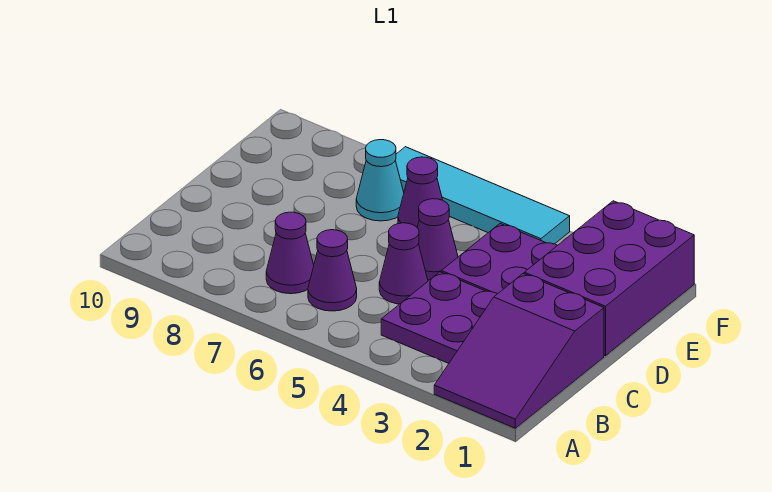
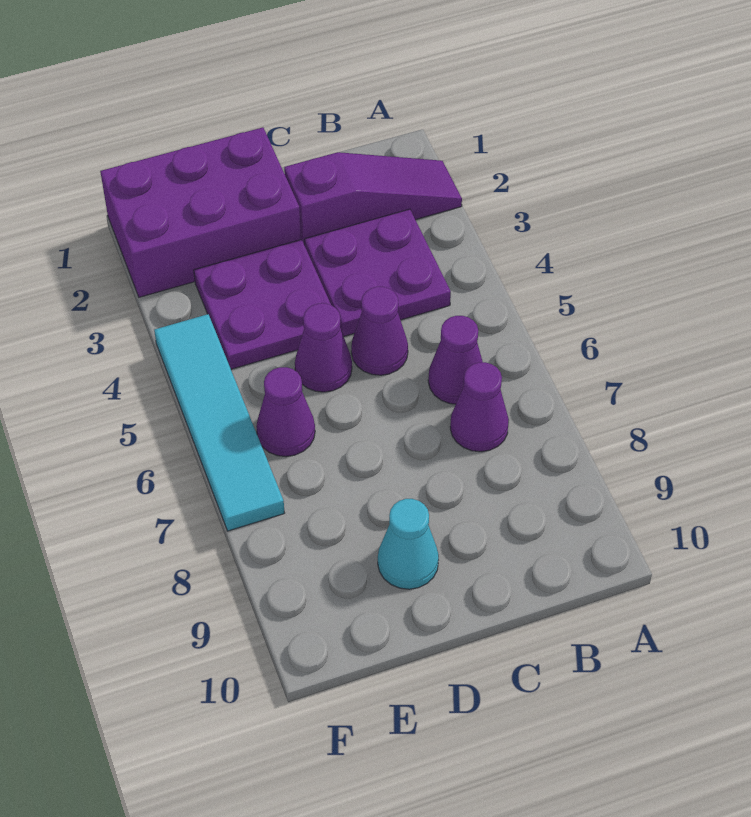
purple 2x3 slope [434,274,604,428] -> purple 1x3 slope [284,152,462,245]
cyan 1x1 cone [356,140,404,221] -> cyan 1x1 cone moved to [378,499,439,589]

